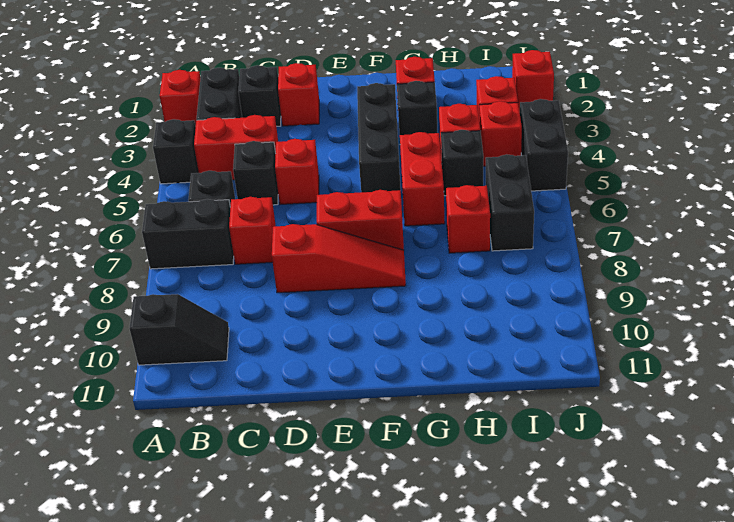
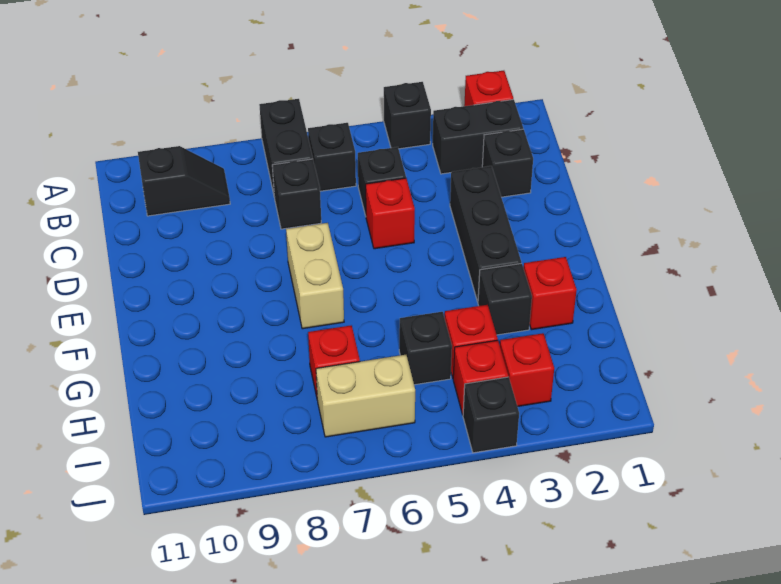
black 1x2 slope [130,294,229,365] -> black 1x2 slope turned to [138,146,230,216]
red 1x2 brick [194,115,278,180] -> none
red 1x1 brick [229,197,276,264] -> black 1x1 brick [272,159,321,229]
red 1x1 brick [278,63,319,126] -> none
red 1x3 slope [272,224,406,293] -> none
red 1x2 brick [317,190,404,250] -> tan 1x2 brick [286,223,344,329]
black 1x3 brick [357,83,401,192] -> black 1x3 brick turned to [450,166,521,302]
red 1x2 brick [400,132,445,226] -> none
black 1x2 brick [486,154,534,251] -> tan 1x2 brick [316,355,415,437]
red 1x1 brick [512,50,554,112] -> none
black 1x2 brick [520,99,568,191] -> black 1x1 brick [463,377,519,453]

